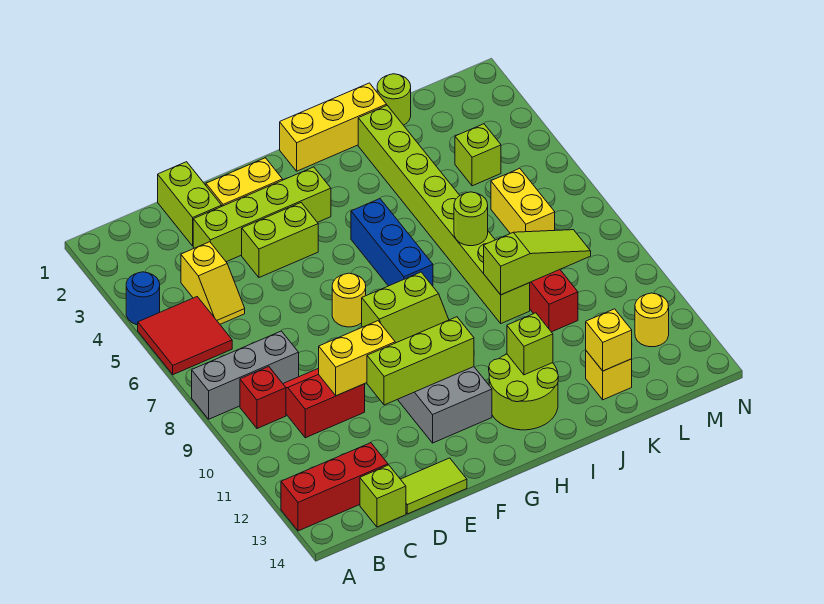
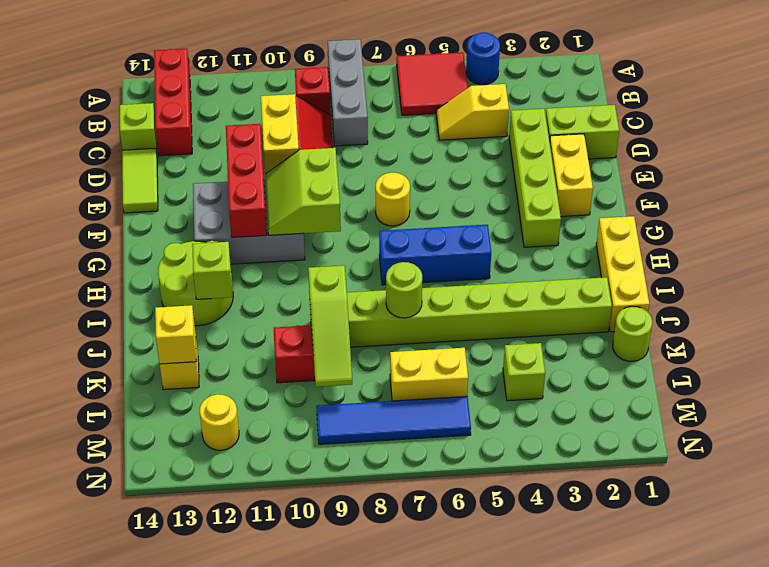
lime 1x2 brick [242,203,318,277] -> none
lime 1x3 brick [367,317,474,405] -> red 1x3 brick [226,124,267,237]
none -> blue 1x4 tile [316,396,471,444]

